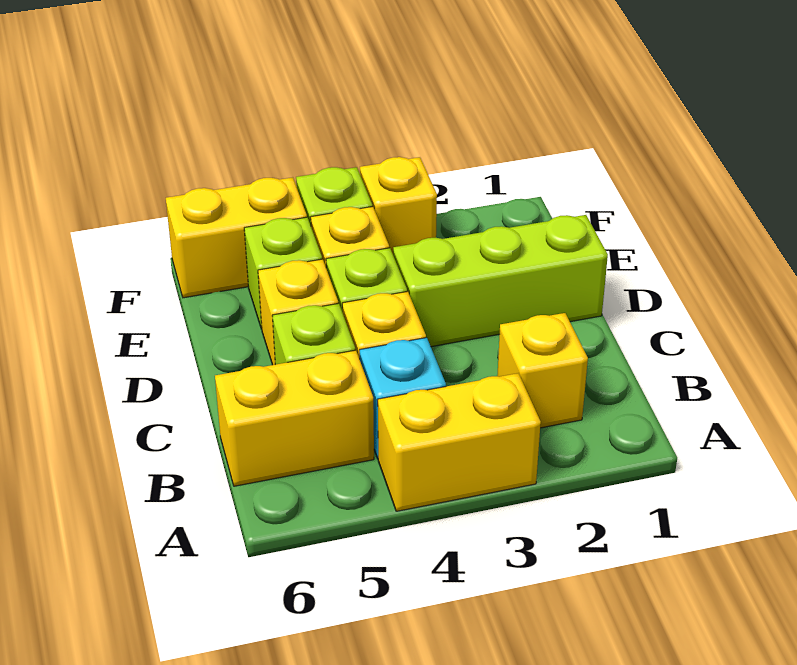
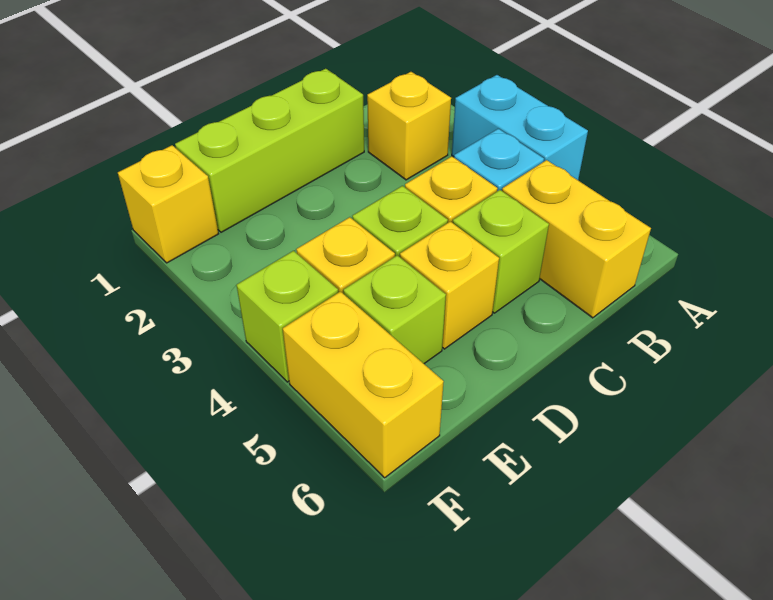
yellow 1x2 brick [378,373,541,511] -> cyan 1x2 brick [452,75,588,180]
lime 1x3 brick [393,215,608,347] -> lime 1x3 brick turned to [175,69,364,232]
yellow 1x1 brick [360,157,437,254] -> yellow 1x1 brick moved to [118,145,218,263]

